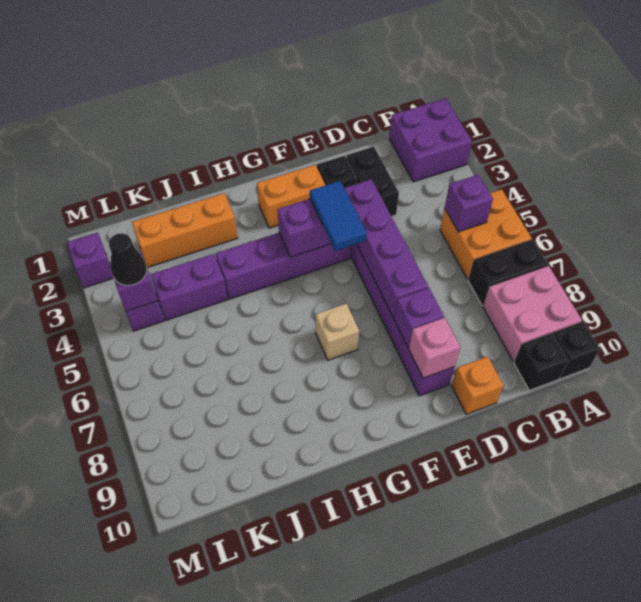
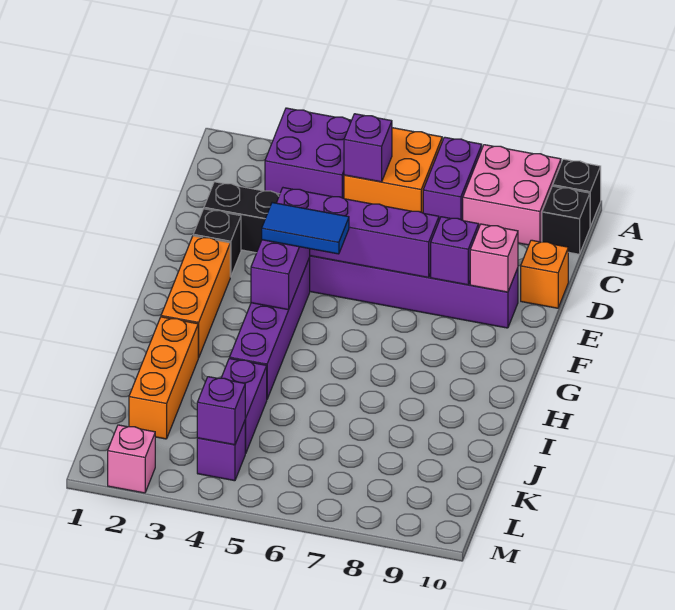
purple 2x2 brick [389,98,472,182] -> purple 2x2 brick moved to [265,108,352,198]
black 1x2 brick [468,240,548,306] -> purple 1x2 brick [423,137,482,220]
orange 1x2 brick [257,165,325,228] -> orange 1x3 brick [161,236,230,358]
tan 1x1 brick [316,304,359,360] -> none
black 1x1 cone [109,233,147,285] -> none
purple 1x1 brick [67,233,114,288] -> pink 1x1 brick [108,425,155,493]

